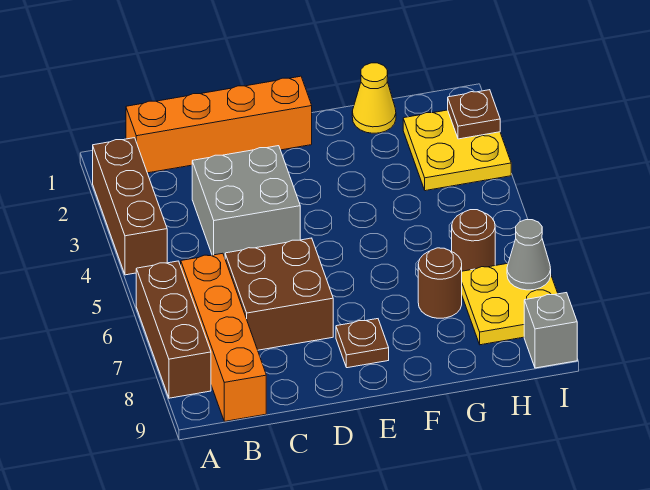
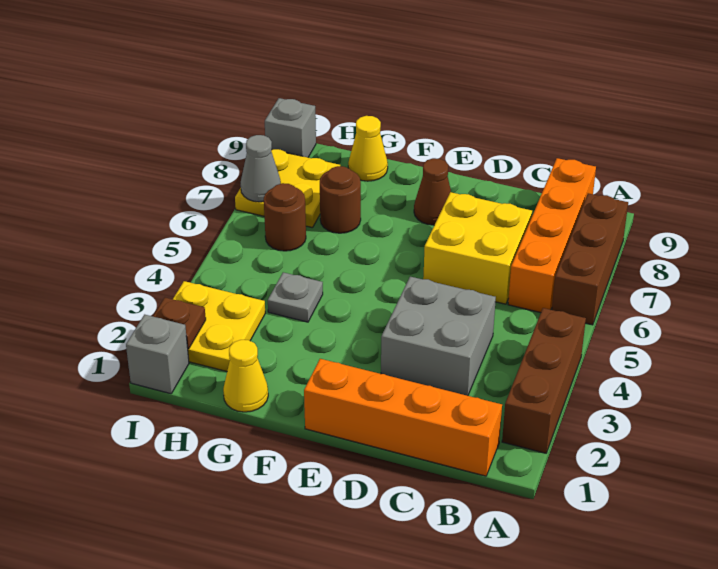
brown 2x2 brick [225,238,333,350] -> yellow 2x2 brick [423,192,532,304]
brown 1x1 plate [336,319,389,368] -> brown 1x1 cone [414,158,451,225]
none -> grey 1x1 plate [268,272,323,322]
none -> yellow 1x1 cone [348,116,388,181]
none -> grey 1x1 brick [126,315,189,394]

